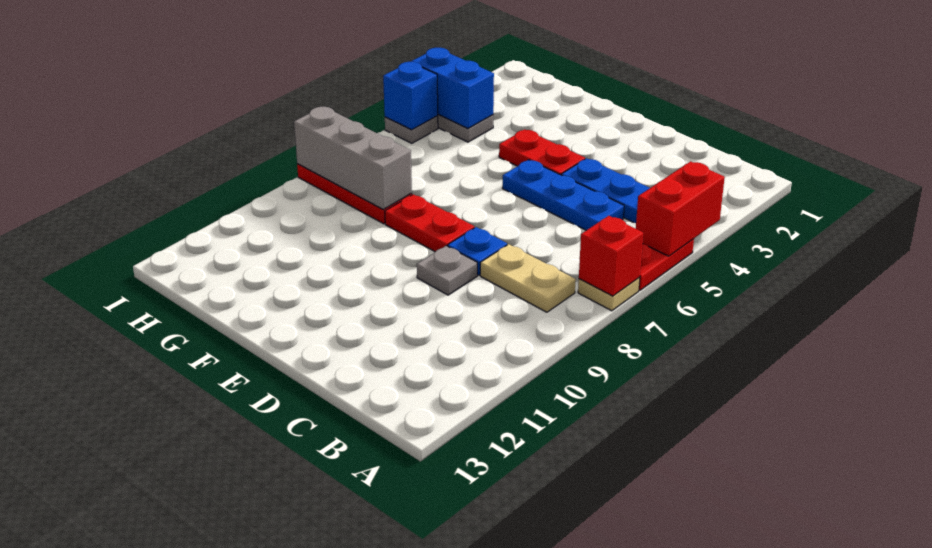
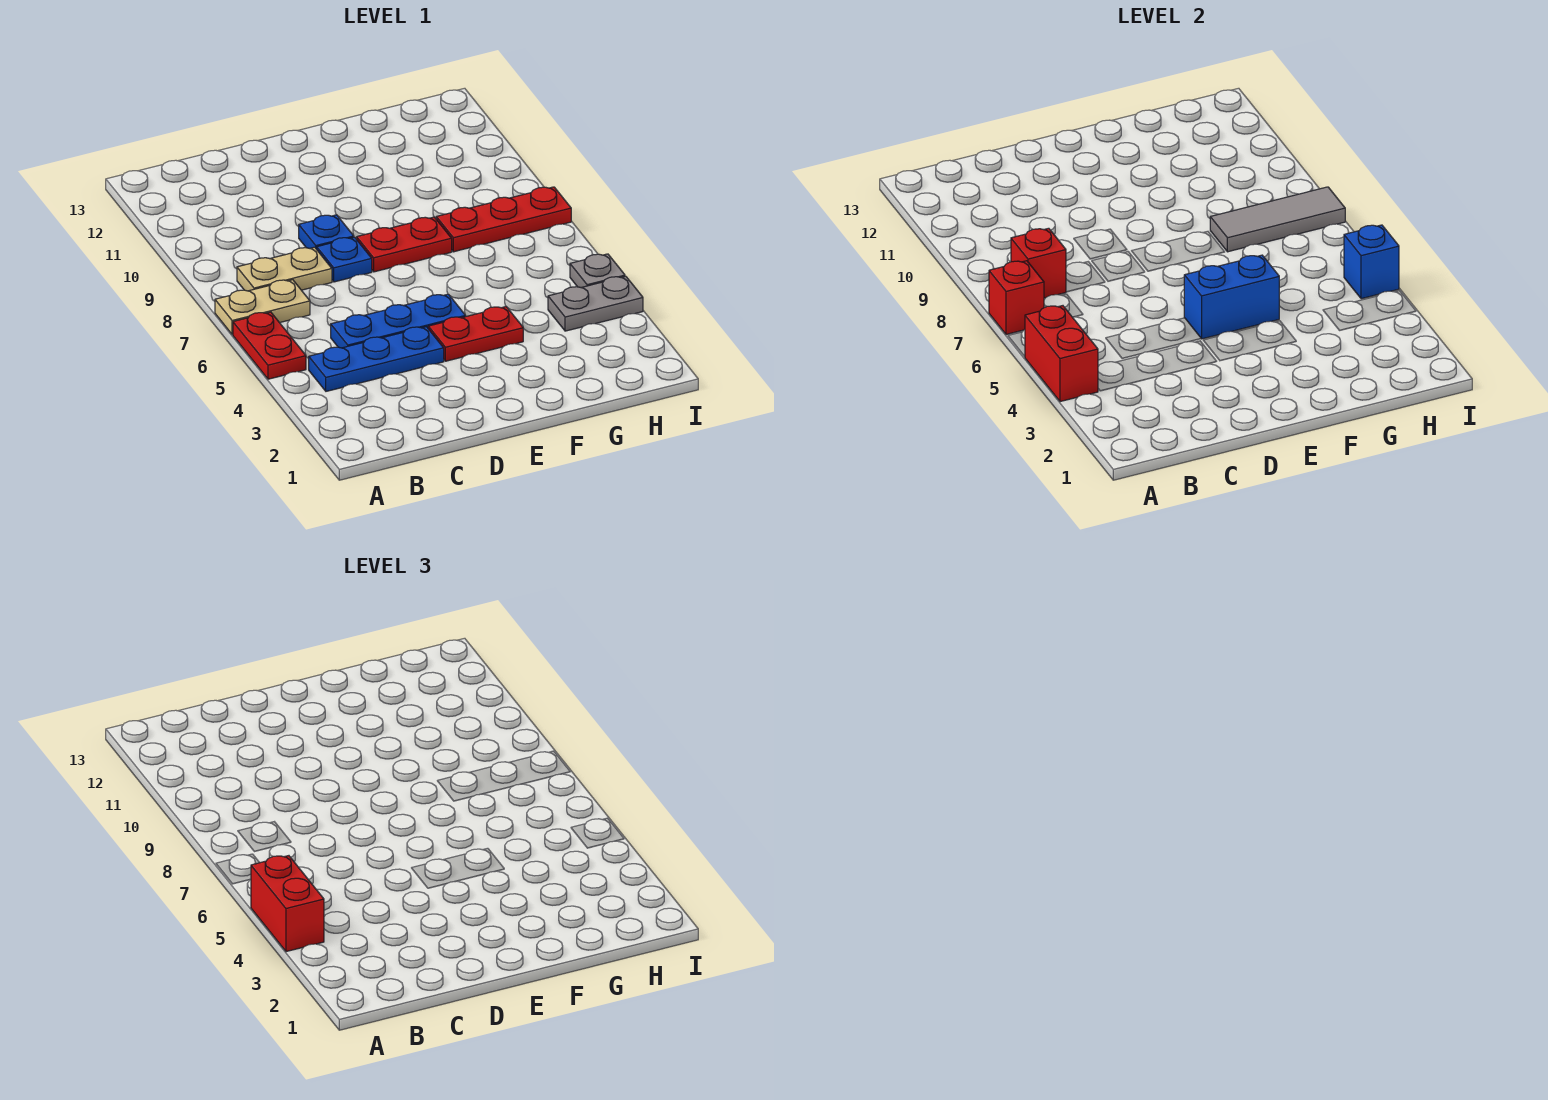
none -> red 1x2 brick [251,856,324,952]
tan 1x1 plate [578,277,640,311] -> tan 1x2 plate [215,280,310,335]
none -> red 1x1 brick [1011,228,1066,298]
grey 1x1 plate [417,246,477,295] -> blue 1x1 plate [299,215,354,249]
grey 1x3 brick [294,107,412,209] -> grey 1x3 tile [1210,187,1345,252]
blue 1x2 brick [412,48,494,128] -> blue 1x2 brick moved to [1184,255,1279,339]

